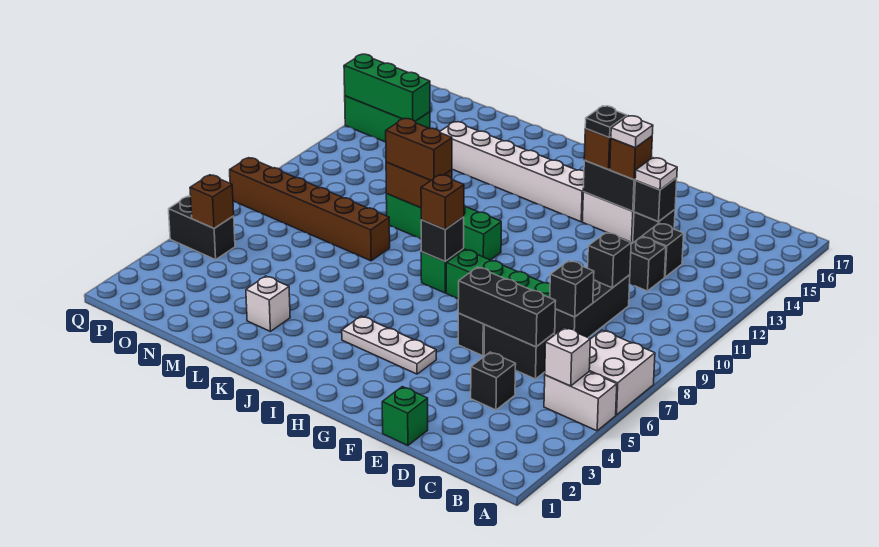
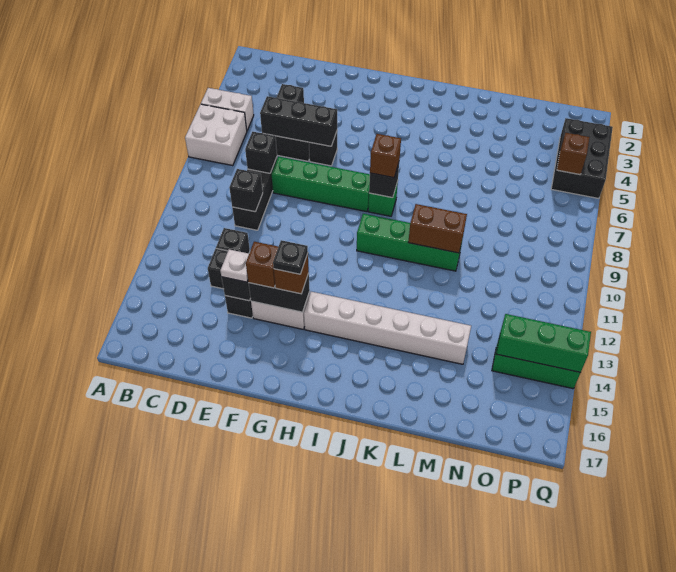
white 1x1 brick [545,328,590,386] -> none
green 1x1 brick [382,387,428,445] -> none
white 1x1 plate [611,116,653,148] -> none
white 1x3 plate [342,316,436,374] -> none
brown 1x2 brick [386,119,452,180] -> none
white 1x1 brick [246,276,290,331] -> none
brown 1x6 brick [230,158,390,261] -> none
black 1x2 brick [169,196,235,260] -> black 2x3 brick [551,118,613,198]

